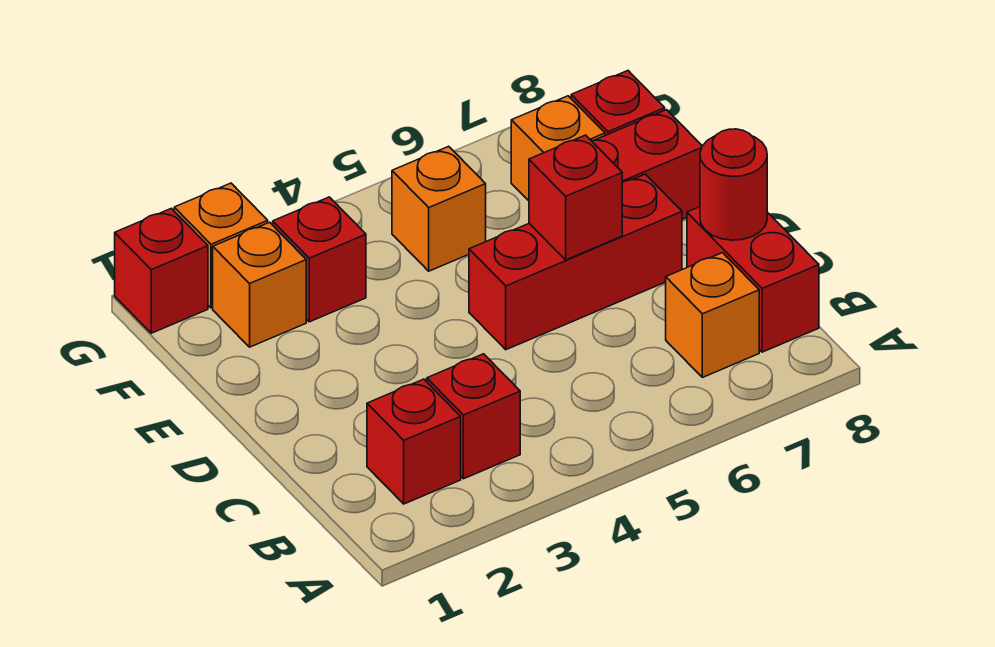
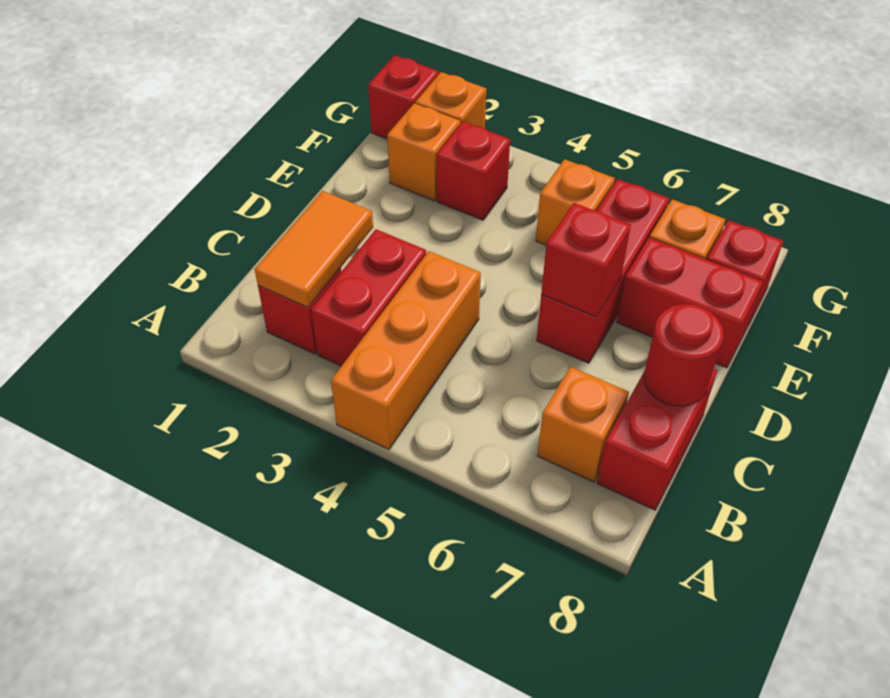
none -> orange 1x3 brick [331,251,481,449]
none -> orange 1x2 tile [255,191,373,307]
red 1x1 brick [427,354,520,479] -> red 1x2 brick [311,229,426,366]
red 1x3 brick [469,174,682,350] -> red 1x3 brick turned to [536,179,669,363]

